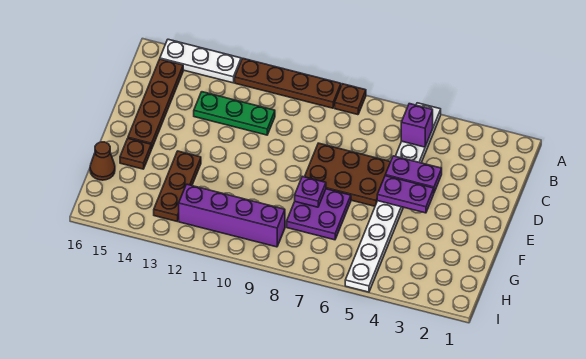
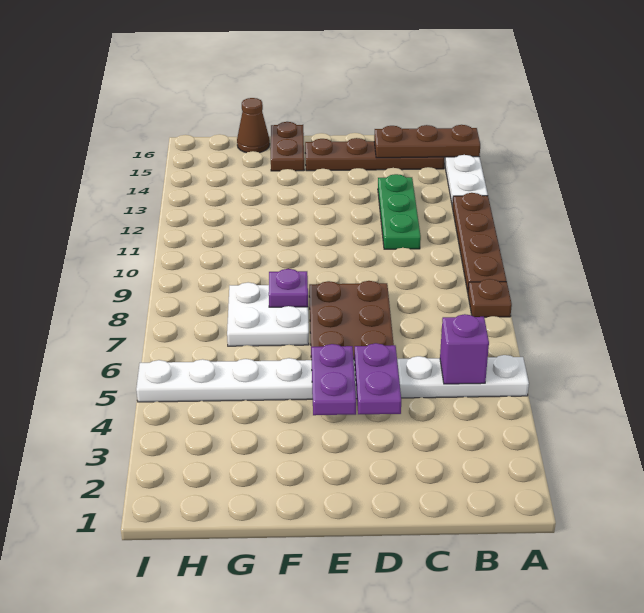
purple 2x2 plate [287,189,351,240] -> white 2x2 plate [227,282,309,346]
brown 1x3 plate [154,151,201,221] -> brown 1x3 plate moved to [374,125,480,158]
brown 1x1 plate [120,139,151,169] -> brown 1x2 plate [271,122,304,171]
purple 1x4 brick [179,184,285,247] -> none

